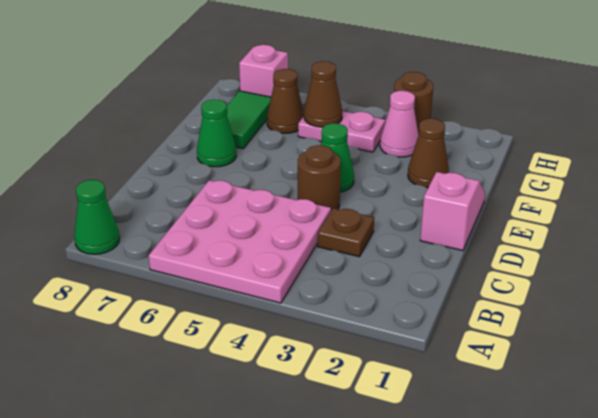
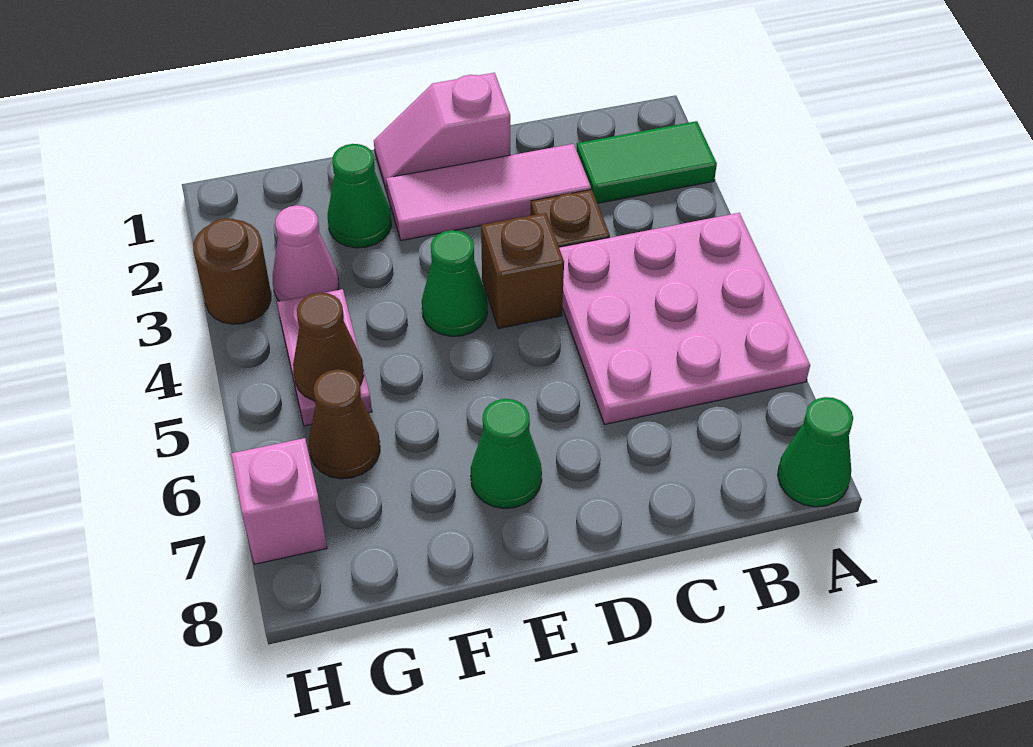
none -> pink 1x3 tile [386,144,591,241]
brown 1x1 round brick [298,145,341,210] -> brown 1x1 brick [481,213,564,329]
brown 1x1 cone [408,119,449,188] -> green 1x1 cone [328,144,391,248]
green 1x2 tile [227,91,271,149] -> green 1x2 tile moved to [577,121,717,203]

